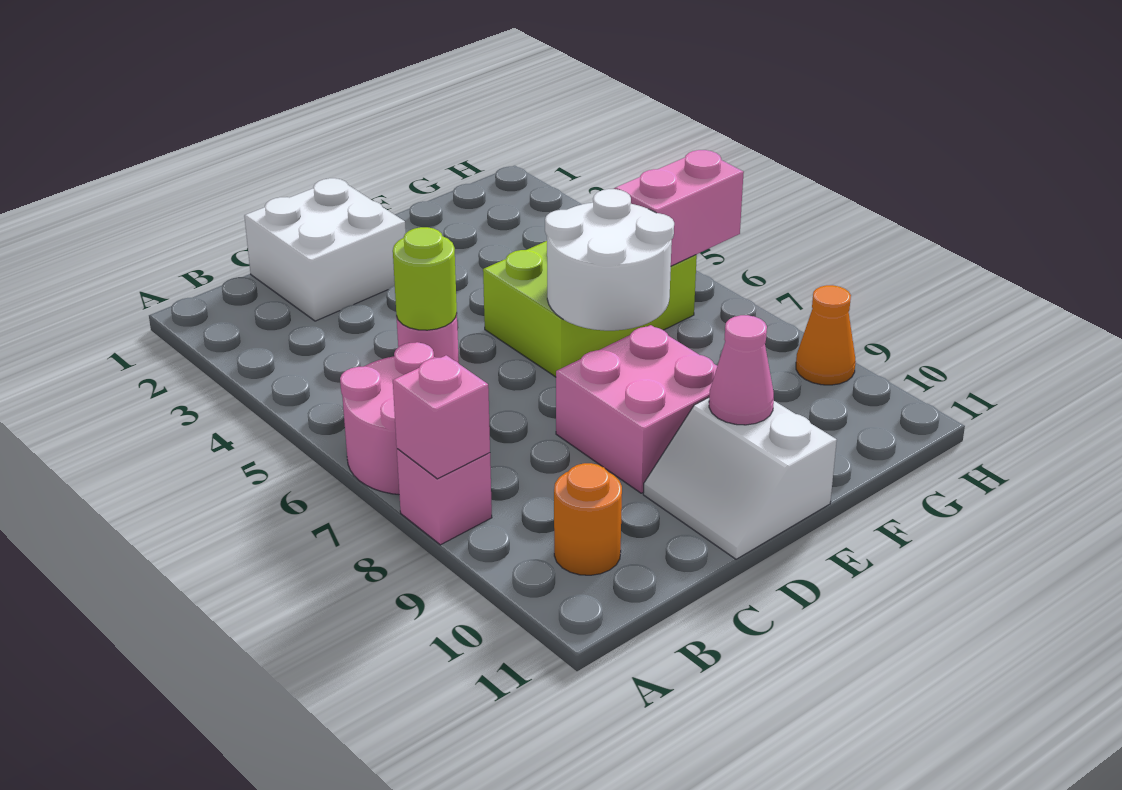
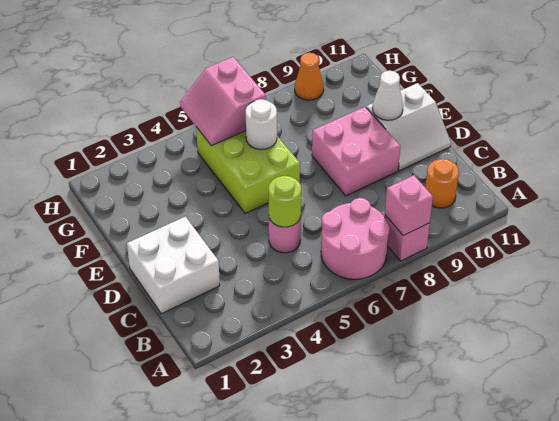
white 2x2 round brick [545,189,674,331] -> white 1x1 round brick [245,99,277,149]
pink 1x1 cone [709,315,774,425] -> white 1x1 cone [372,71,403,120]

